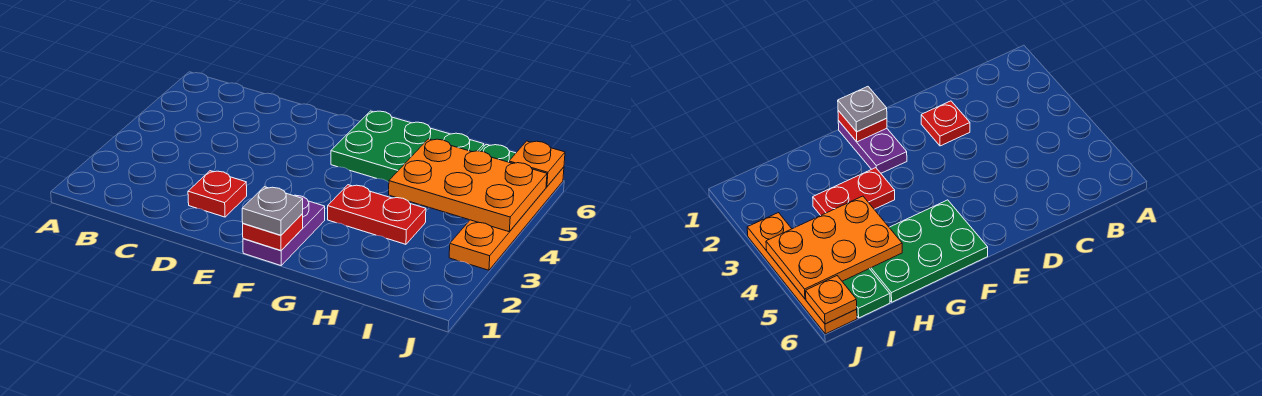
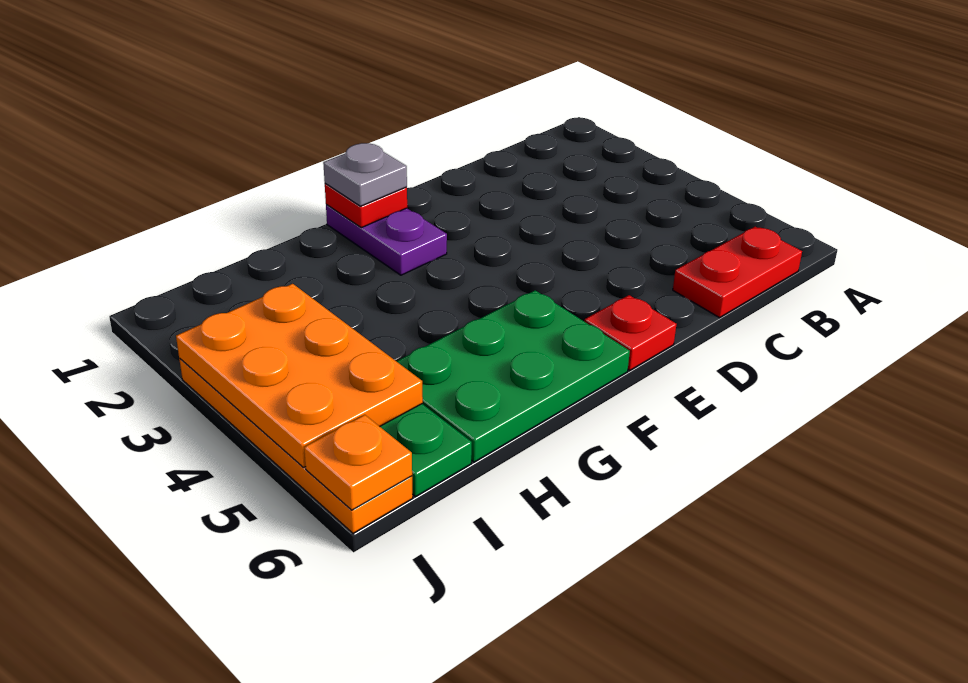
red 1x1 plate [188,171,247,217] -> red 1x1 plate moved to [584,295,677,370]
red 1x2 plate [328,185,426,244] -> red 1x2 plate moved to [673,227,802,318]
orange 2x3 plate [389,139,547,232] -> orange 2x3 plate turned to [176,284,423,467]

